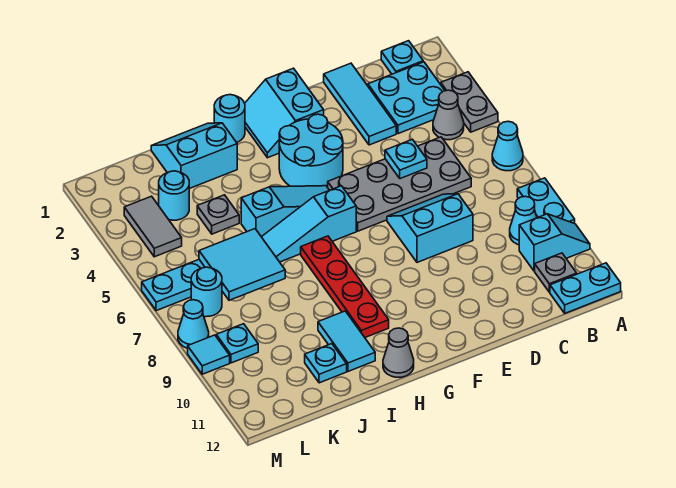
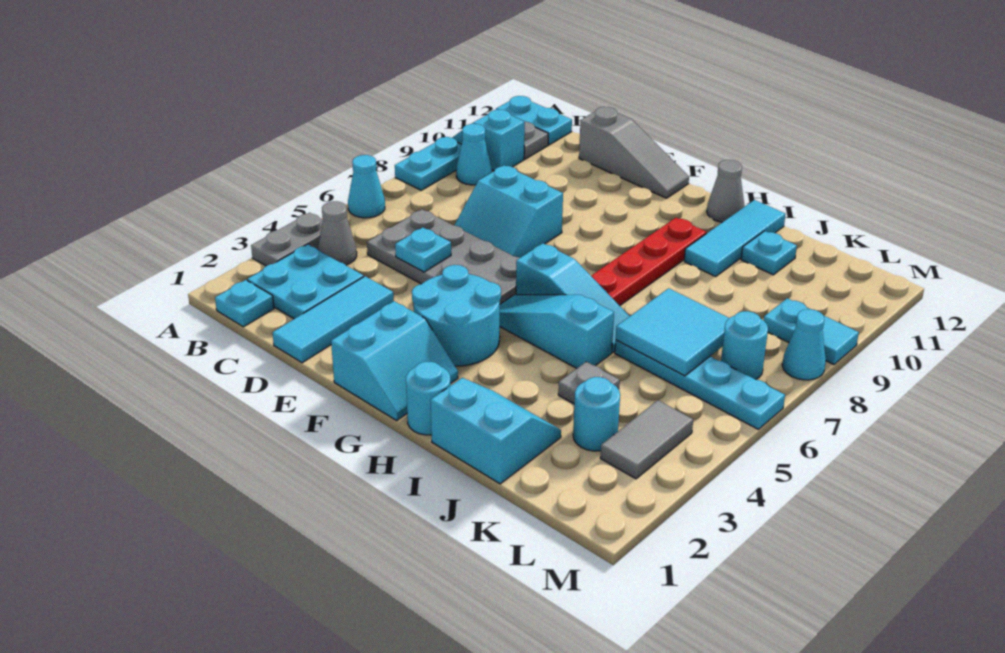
none -> grey 1x3 slope [579,107,689,198]
cyan 2x2 slope [151,123,237,189] -> cyan 2x2 slope turned to [431,378,561,484]
cyan 1x2 tile [318,311,375,371] -> cyan 1x3 tile [684,200,786,276]

